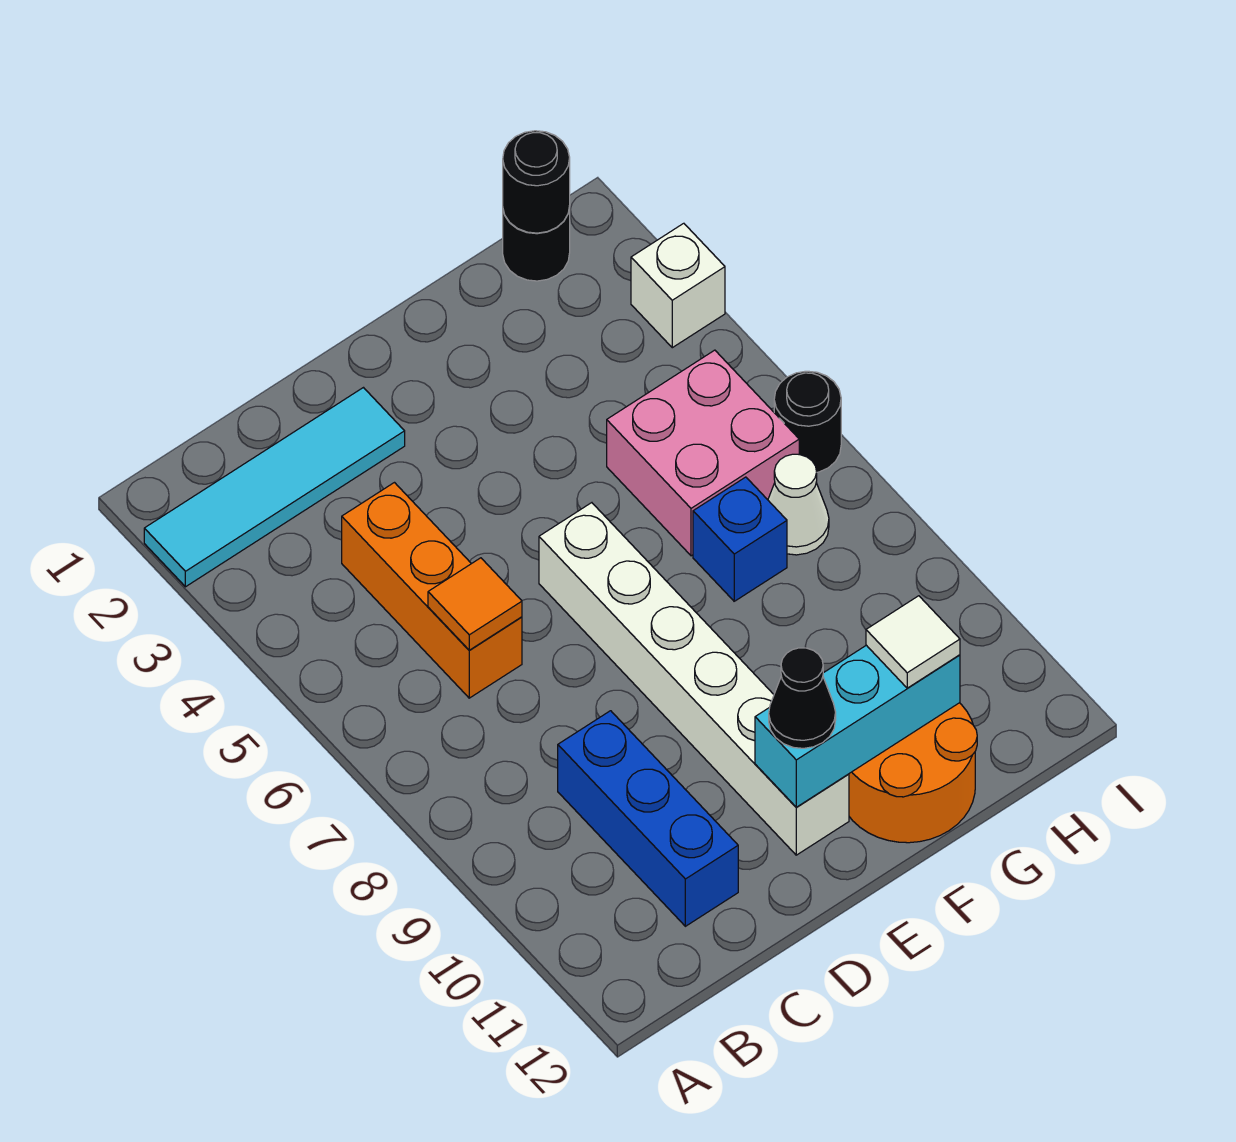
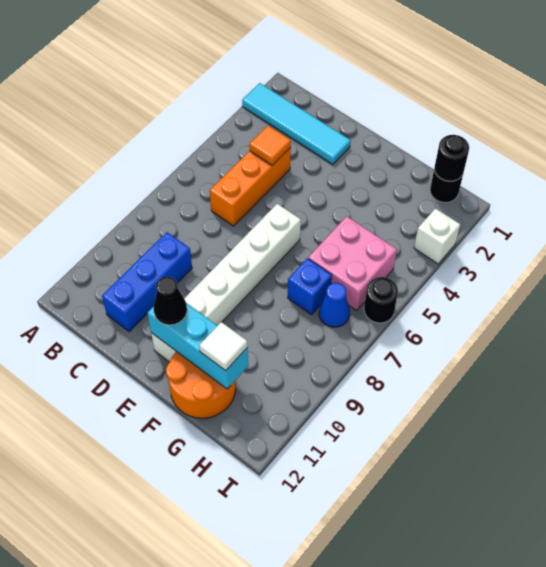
orange 1x1 tile [428,558,522,650] -> orange 1x1 tile moved to [249,126,291,165]
white 1x1 cone [768,454,829,555] -> blue 1x1 cone [319,283,350,327]

